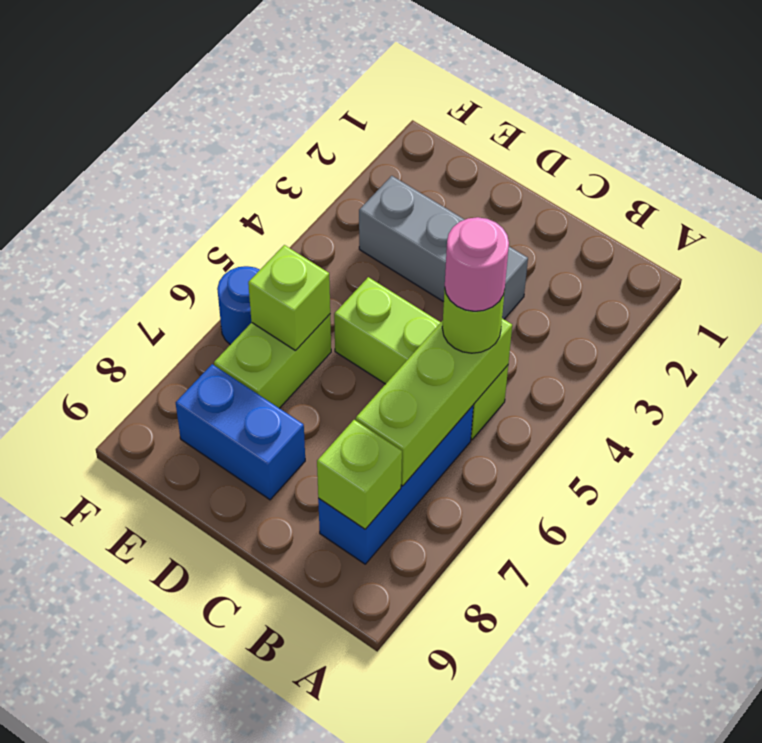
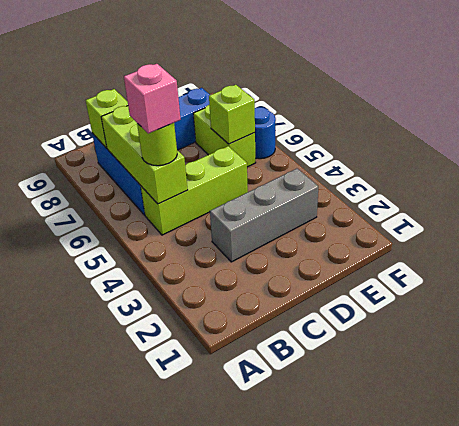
pink 1x1 round brick [445,217,509,311] -> pink 1x1 brick [124,64,181,134]

